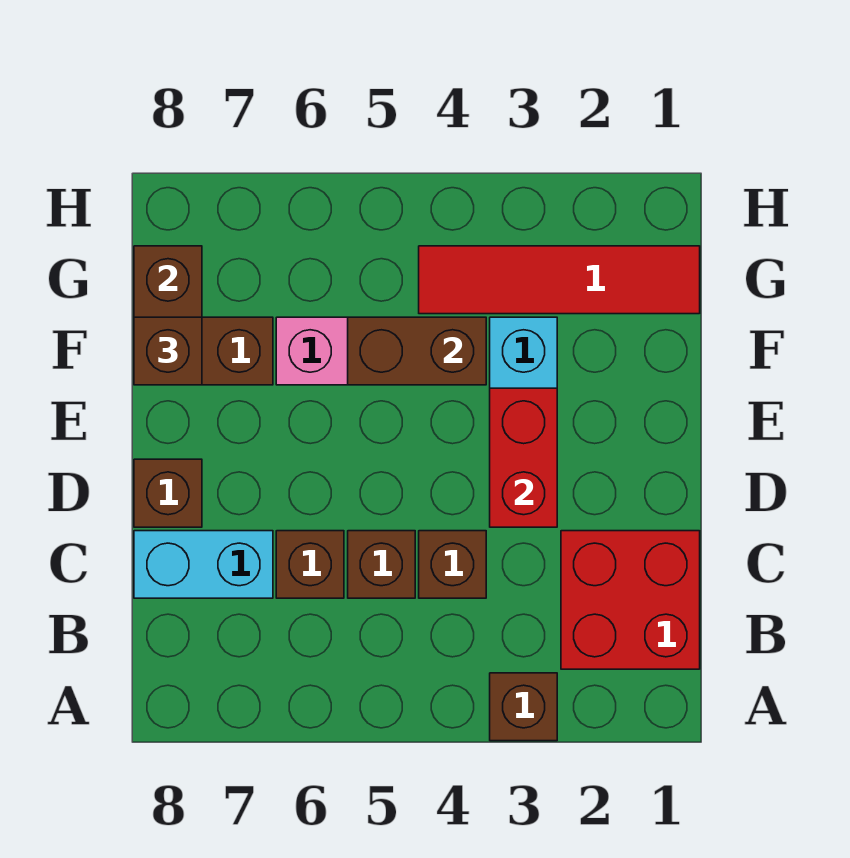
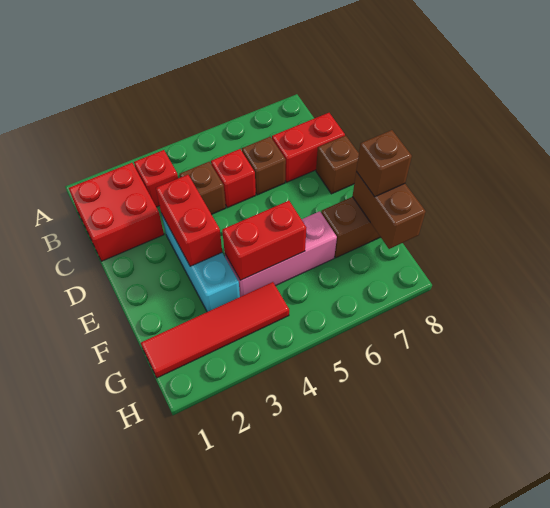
brown 1x1 brick [490,673,557,741] -> none
none -> red 1x1 brick [134,150,178,207]
brown 1x1 brick [348,531,415,598] -> red 1x1 brick [211,149,256,208]
cyan 1x2 brick [134,531,273,598] -> red 1x2 brick [272,113,345,182]
brown 1x2 brick [348,317,486,385] -> red 1x2 brick [222,201,306,280]

